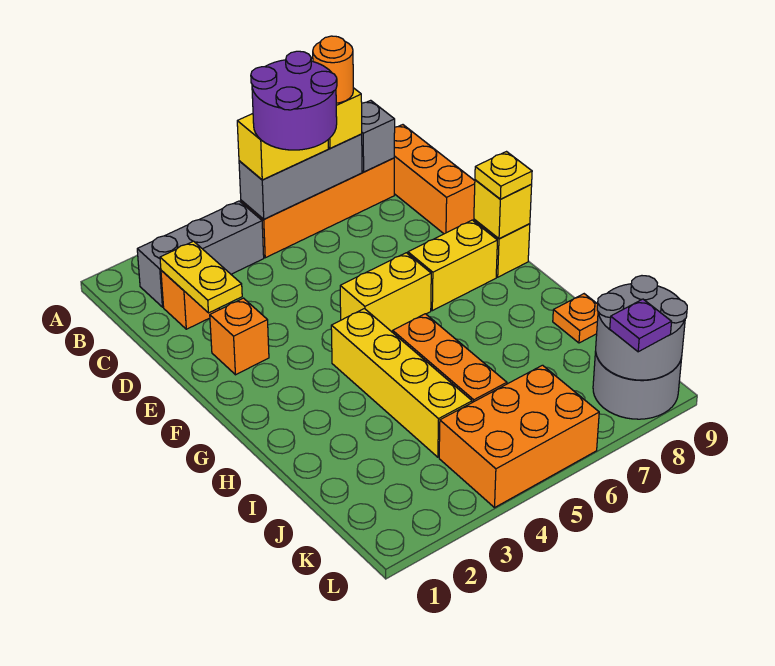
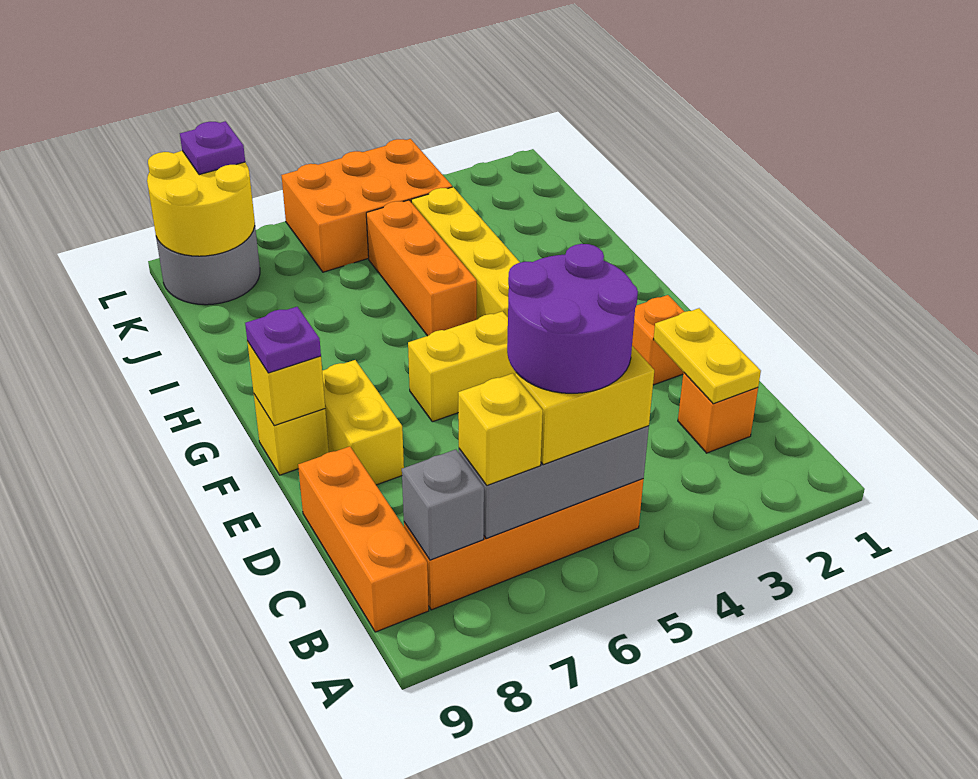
grey 1x3 brick [137,201,264,307] -> none
orange 1x1 round brick [313,36,353,103] -> none
yellow 1x2 brick [408,220,497,311] -> yellow 1x2 brick turned to [322,360,404,485]
yellow 1x1 plate [475,152,532,199] -> purple 1x1 plate [245,307,321,373]
orange 1x1 plate [553,294,598,343] -> none
grey 2x2 round brick [596,276,687,380] -> yellow 2x2 round brick [147,151,255,256]

